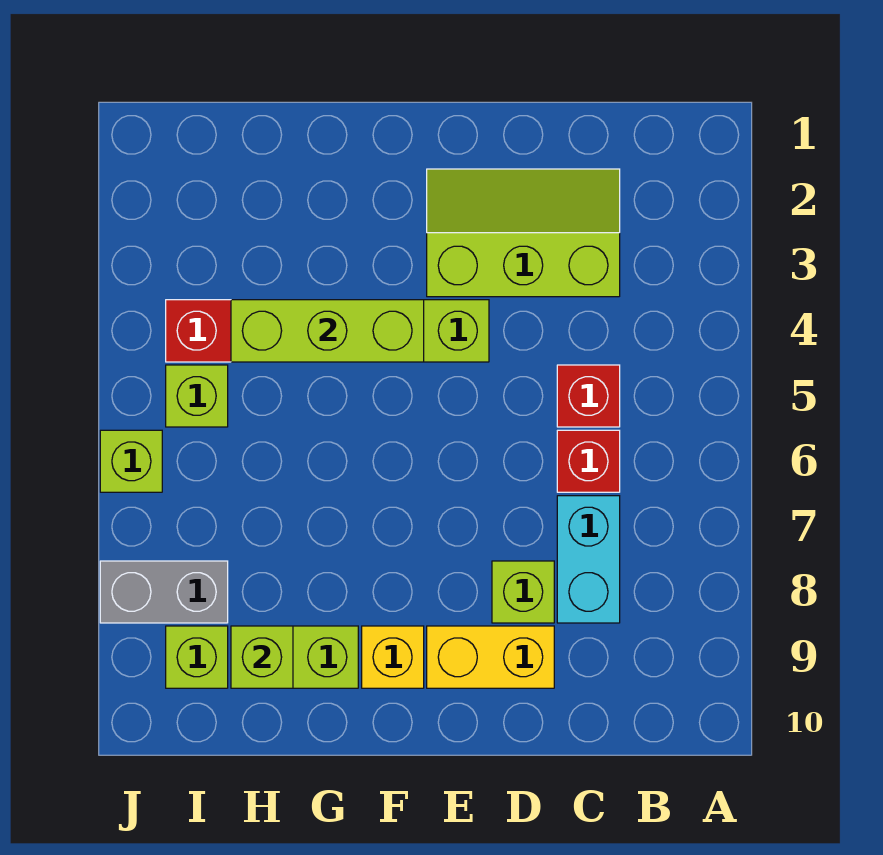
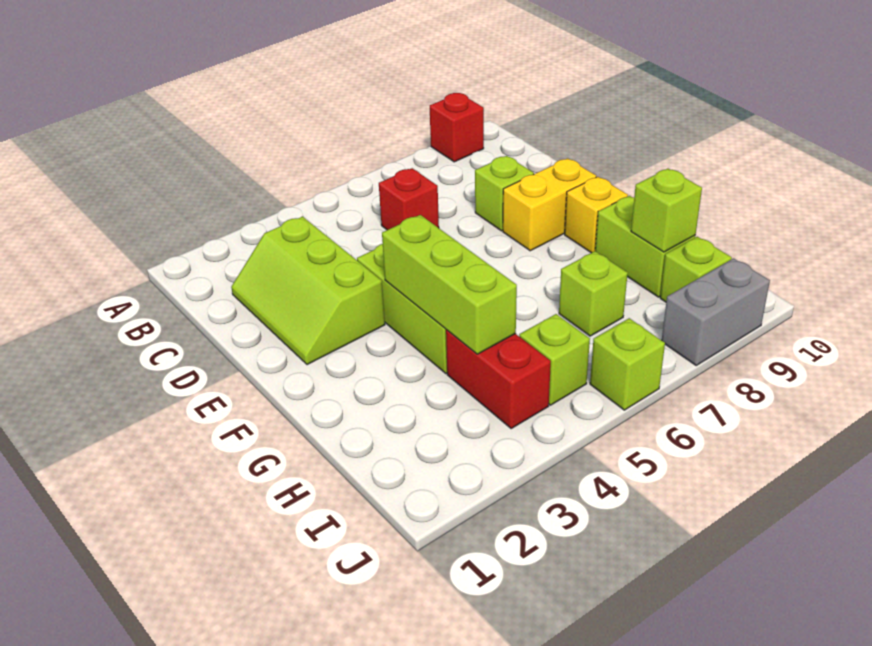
red 1x1 brick [557,365,620,427] -> red 1x1 brick moved to [430,93,484,162]
cyan 1x2 brick [557,496,620,623] -> none
yellow 1x2 brick [427,626,554,688] -> yellow 1x2 brick turned to [503,158,596,251]
none -> lime 1x1 brick [559,251,628,336]
grey 1x2 brick [100,561,228,623] -> grey 1x2 brick turned to [662,258,770,365]

